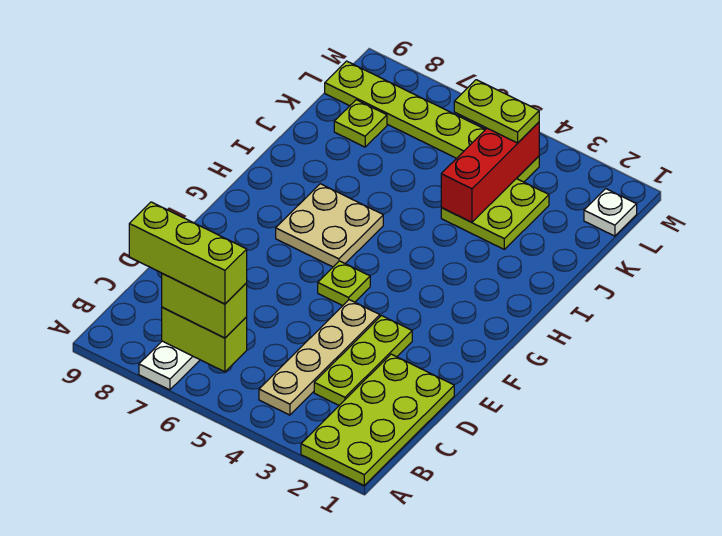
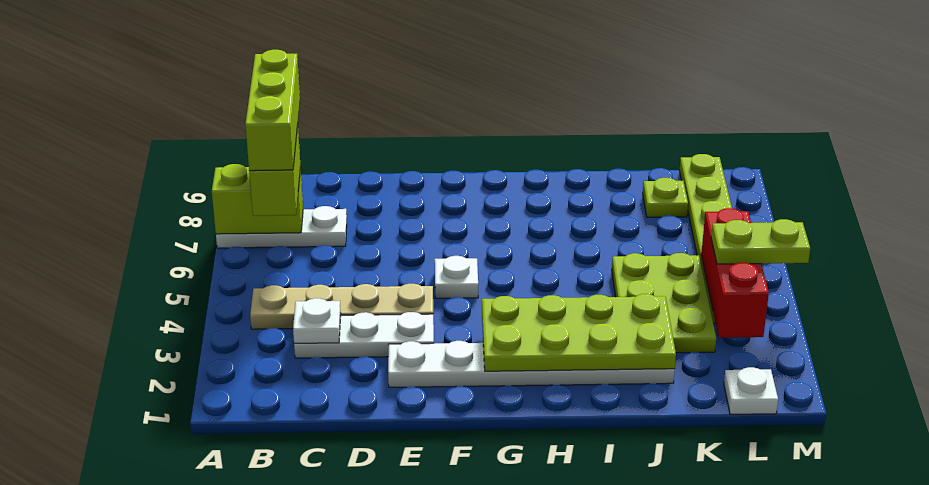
lime 2x4 plate [301,354,454,485] -> lime 2x4 plate moved to [482,294,676,371]
lime 1x2 brick [162,307,247,372] -> lime 1x2 brick turned to [212,164,303,234]
lime 1x3 plate [314,316,412,405] -> white 1x3 plate [294,312,434,358]
none -> white 1x1 plate [293,298,341,343]
none -> white 1x6 plate [388,341,675,387]
lime 1x1 plate [318,261,370,306] -> white 1x1 plate [435,256,478,298]
tan 2x2 plate [276,184,383,267] -> none
lime 2x2 plate [441,179,549,249] -> lime 2x3 plate [612,253,716,353]
red 1x3 brick [441,122,539,222] -> red 1x3 brick turned to [701,208,769,338]
lime 1x2 plate [454,80,539,143] -> lime 1x2 plate turned to [711,219,810,264]

